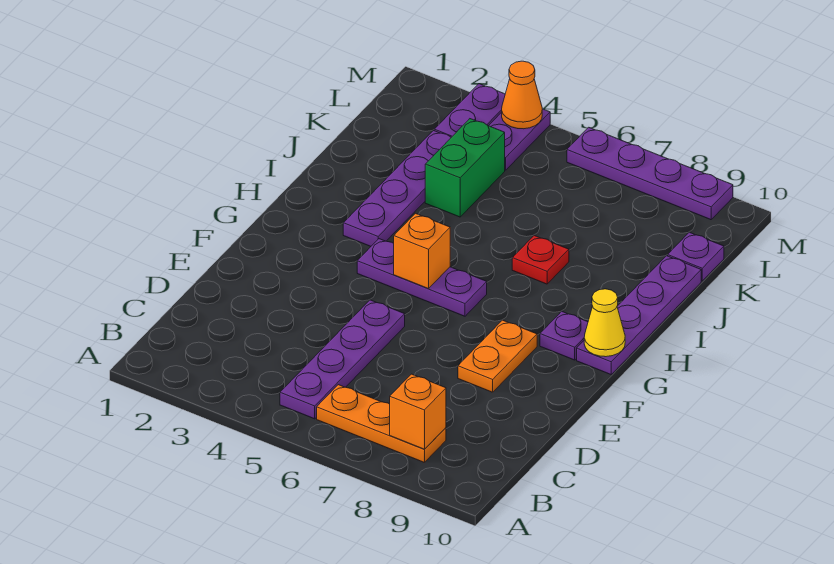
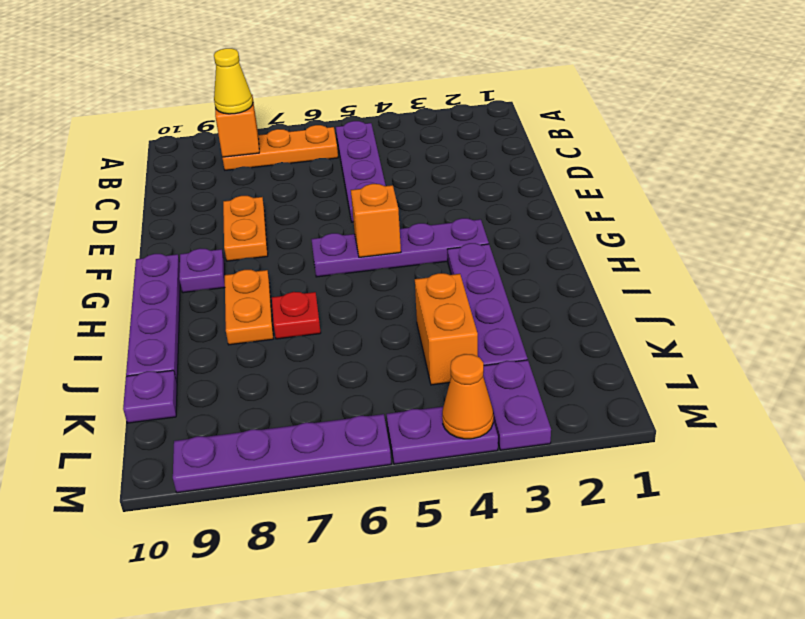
purple 1x3 plate [357,239,487,316] -> purple 1x4 plate [311,218,489,277]
yellow 1x1 cone [584,289,625,357] -> yellow 1x1 cone moved to [214,48,253,114]
none -> orange 1x2 plate [225,270,273,345]
green 1x2 brick [425,119,505,217] -> orange 1x2 brick [415,273,478,385]
purple 1x2 plate [489,109,550,170] -> purple 1x2 plate turned to [387,407,498,464]

